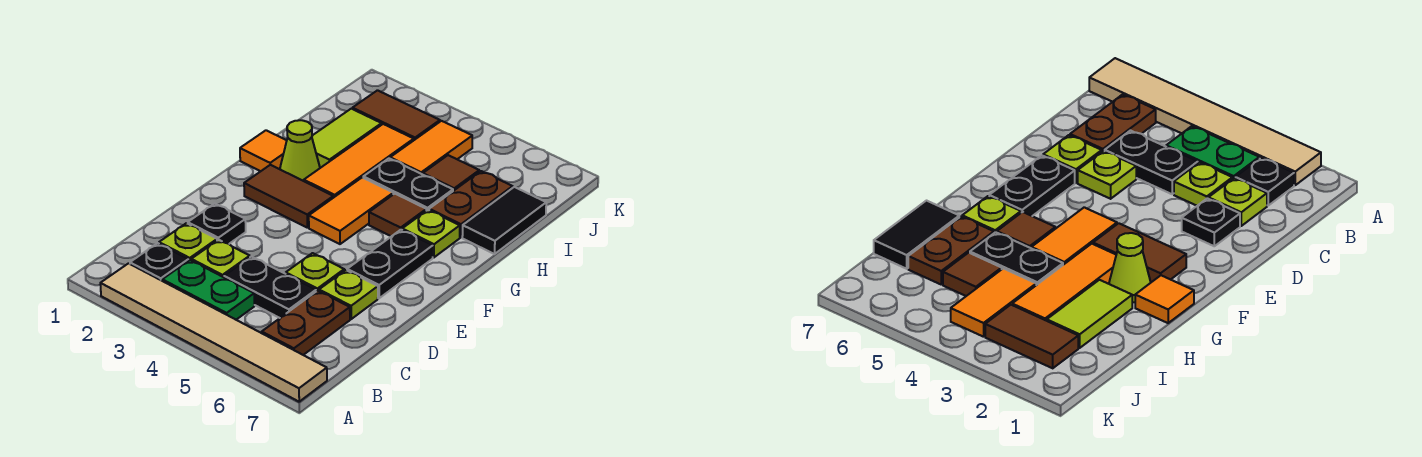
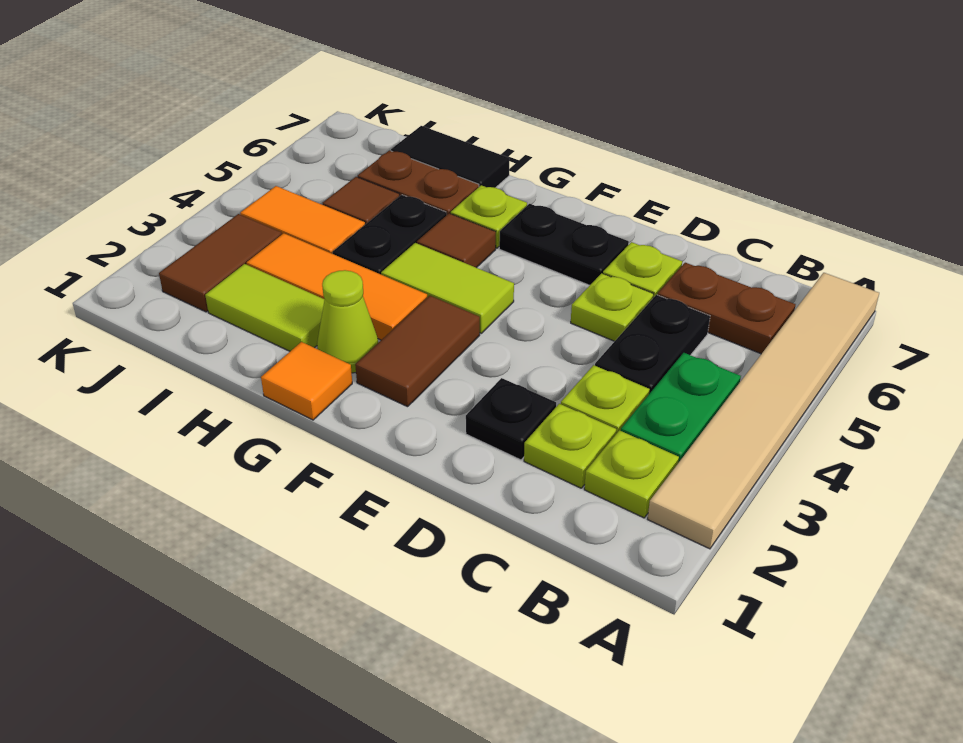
black 1x1 plate [130,243,188,281] -> lime 1x1 plate [584,430,679,518]
orange 1x2 tile [309,178,393,244] -> lime 1x2 tile [381,243,514,333]

